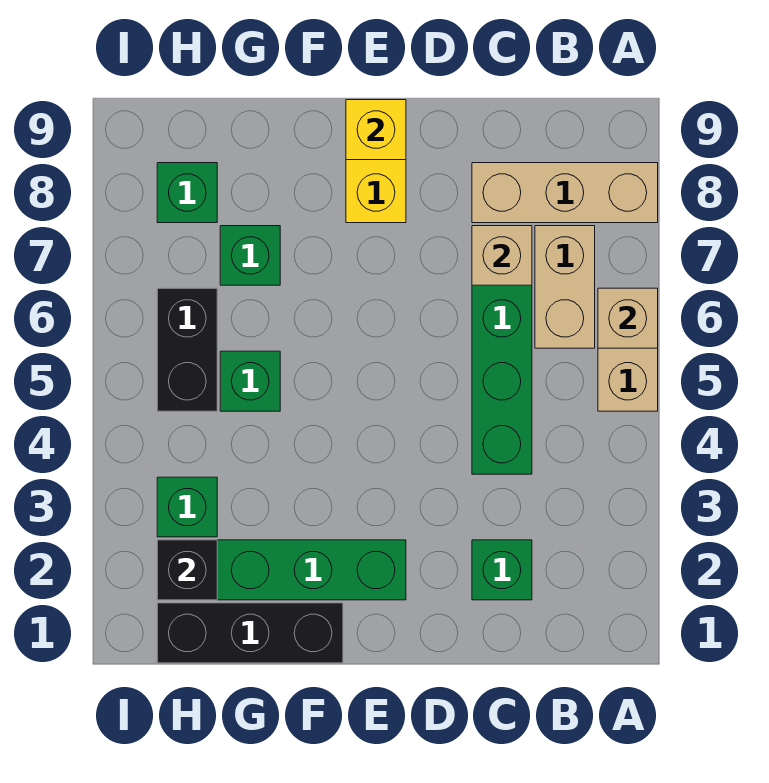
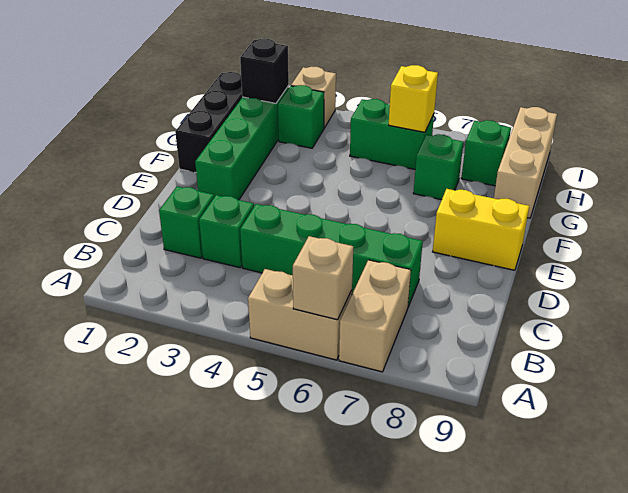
tan 1x3 brick [472,163,658,223] -> tan 1x3 brick moved to [494,107,557,218]
tan 1x2 brick [535,226,595,348] -> tan 1x2 brick turned to [339,260,411,372]
tan 1x1 brick [472,226,532,285] -> tan 1x1 brick moved to [291,67,336,128]
yellow 1x1 brick [346,100,406,160] -> yellow 1x1 brick moved to [389,65,438,132]
green 1x1 brick [220,351,280,411] -> green 1x1 brick moved to [199,195,254,268]
black 1x2 brick [157,288,217,411] -> green 1x2 brick [350,99,434,169]

